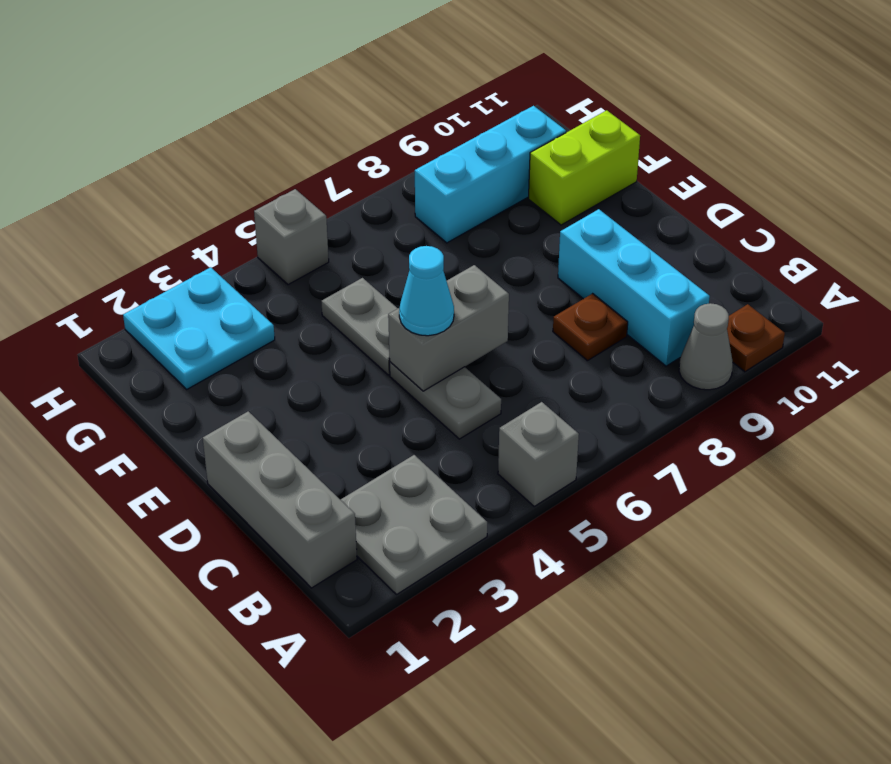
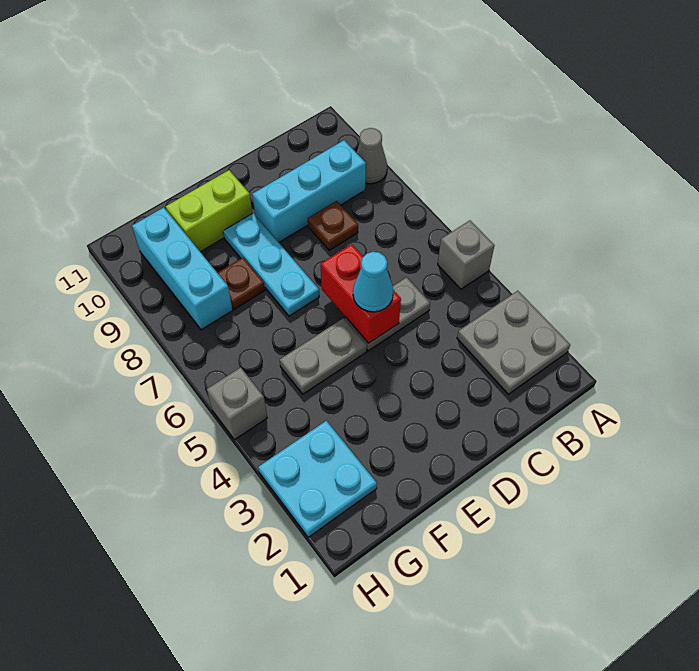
brown 1x1 plate [727,304,785,372] -> brown 1x1 plate moved to [218,258,265,309]
grey 1x3 brick [203,411,357,588] -> none
grey 1x2 brick [388,265,509,391] -> red 1x2 brick [321,244,401,343]
none -> cyan 1x3 plate [223,213,319,316]
lime 1x2 brick [529,110,640,225] -> lime 1x2 brick turned to [166,170,252,252]

